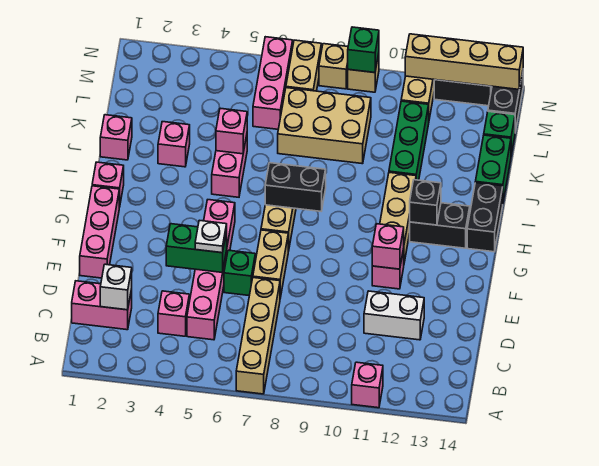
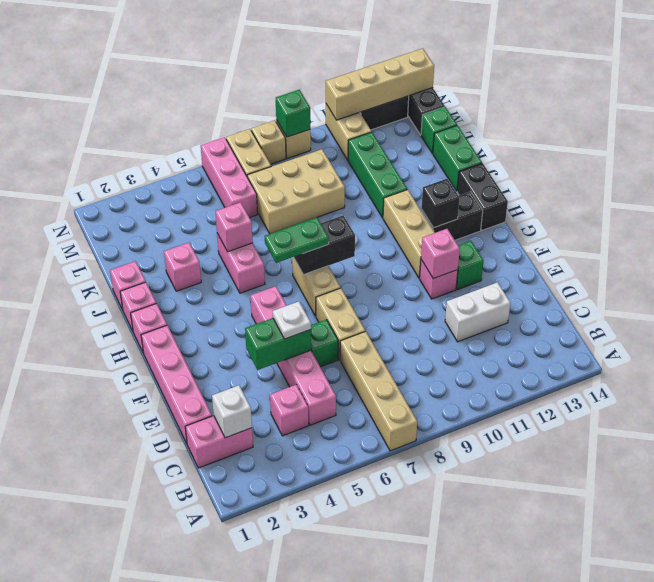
pink 1x1 brick [352,362,383,408] -> pink 1x1 brick moved to [120,282,156,331]
pink 1x3 brick [80,186,119,278] -> pink 1x4 brick [141,326,212,443]
none -> green 1x1 brick [456,241,484,290]
none -> green 1x2 plate [265,217,329,263]

